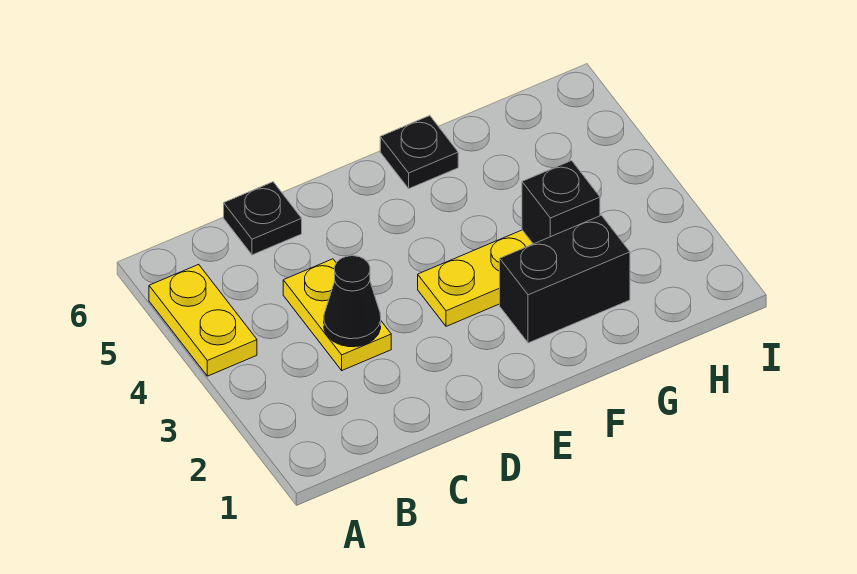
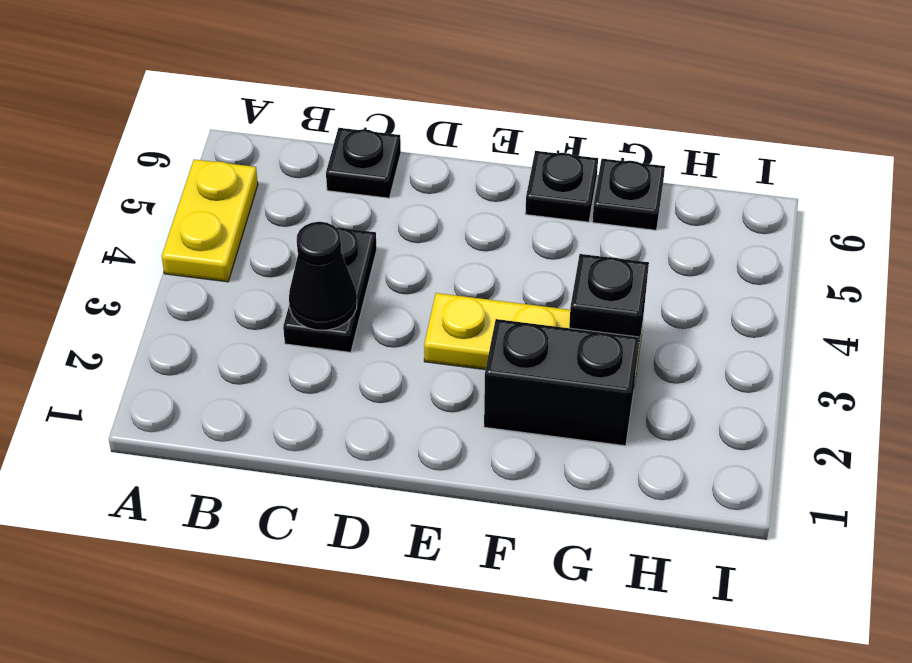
yellow 1x2 plate [283,259,391,370] -> black 1x2 plate [283,227,377,352]
none -> black 1x1 plate [592,159,665,230]

